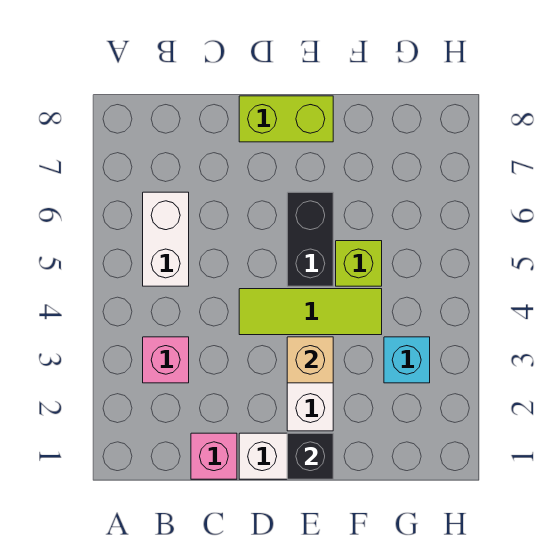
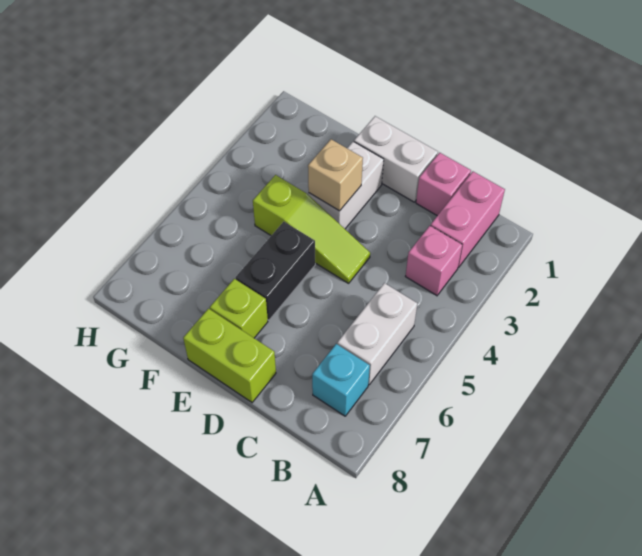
none -> pink 1x2 brick [431,172,505,268]
lime 1x3 tile [239,289,382,335] -> lime 1x3 slope [253,175,370,283]
black 1x1 brick [287,433,333,479] -> none
lime 1x1 brick [336,241,382,286] -> lime 1x1 brick moved to [210,279,268,338]
cyan 1x1 brick [384,337,430,383] -> cyan 1x1 brick moved to [312,344,370,416]

